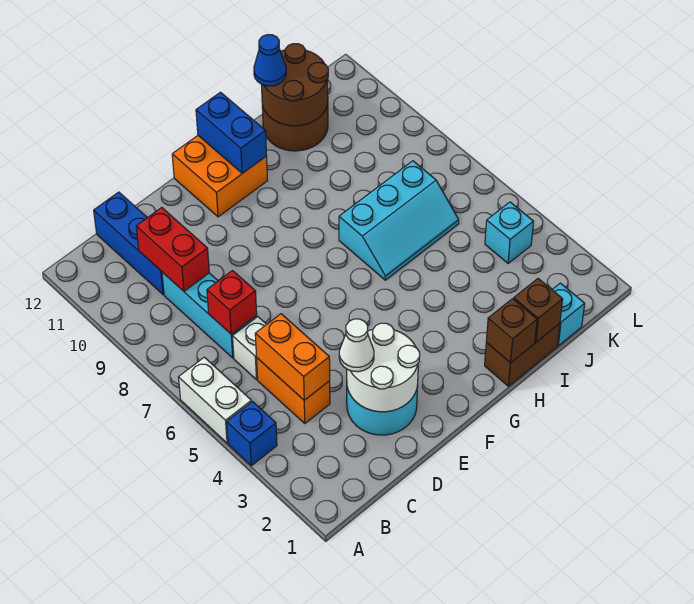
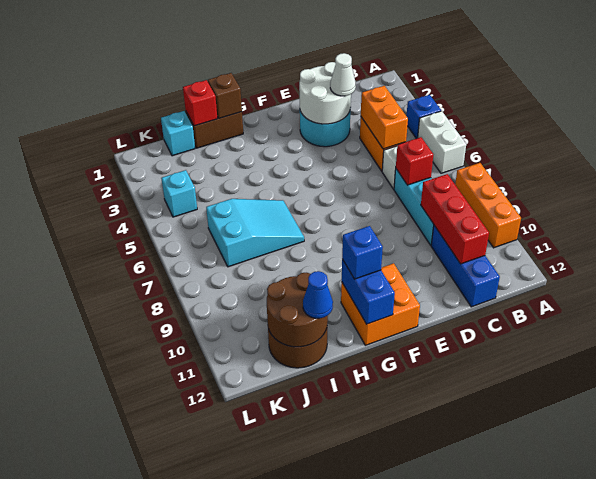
none -> orange 1x3 brick [455,163,521,248]
red 1x2 brick [136,208,209,291] -> red 1x3 brick [421,174,489,264]
none -> blue 1x1 brick [342,226,383,279]
cyan 2x3 slope [339,161,459,280] -> cyan 2x3 slope turned to [206,199,304,267]
brown 1x1 brick [514,279,563,342] -> red 1x1 brick [183,80,217,126]

